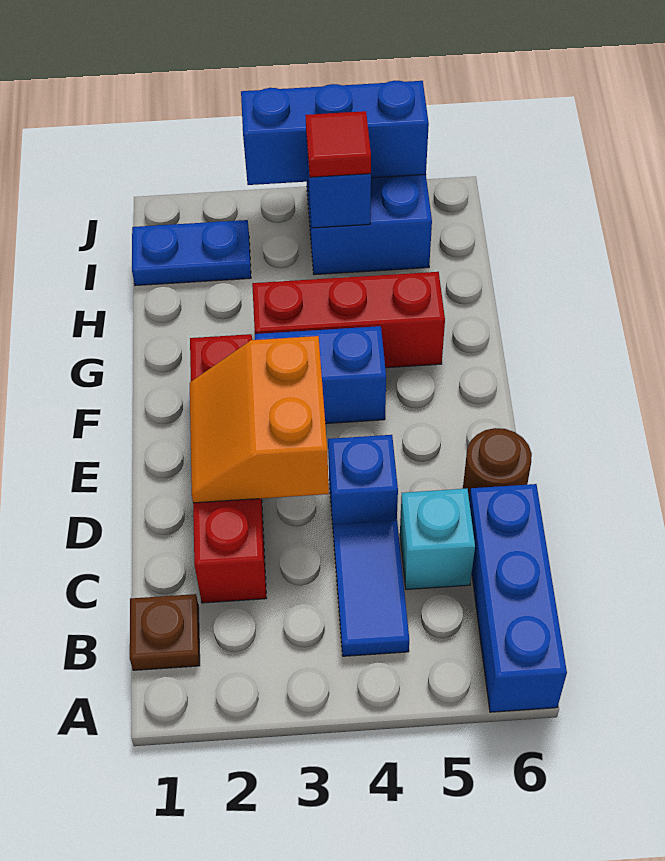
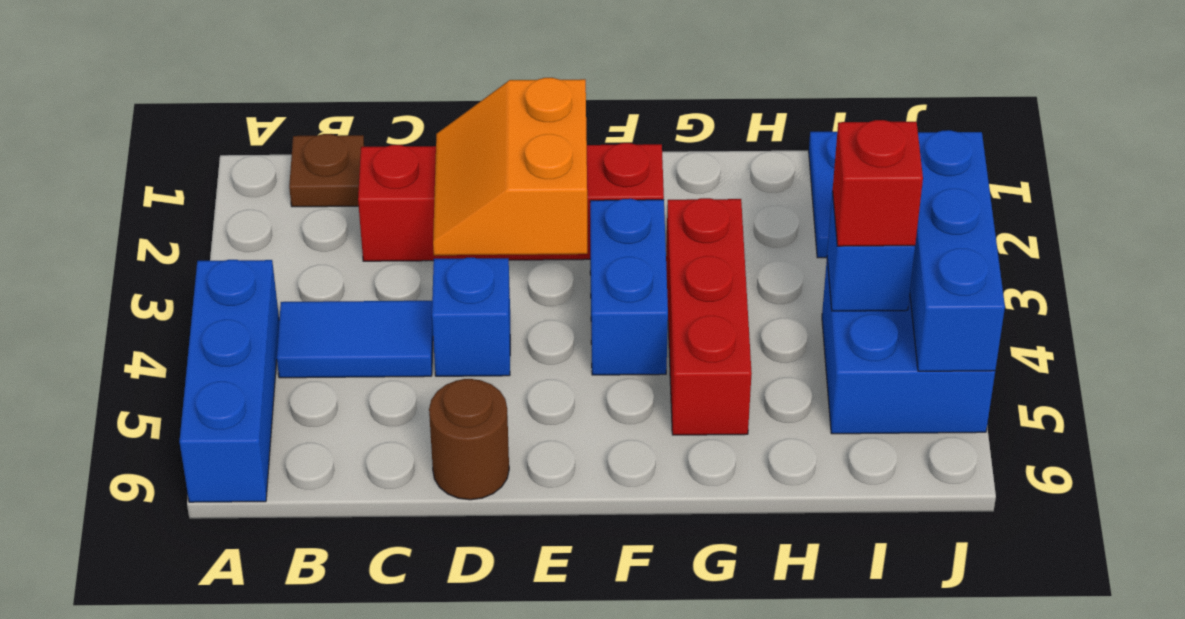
blue 1x3 brick [469,484,567,712] -> blue 1x3 brick turned to [179,260,279,502]
cyan 1x1 brick [400,489,475,589] -> none
orange 2x2 slope [190,336,329,503] -> orange 2x2 slope turned to [433,78,587,255]
red 1x1 tile [305,111,371,177] -> red 1x1 brick [833,120,923,246]

